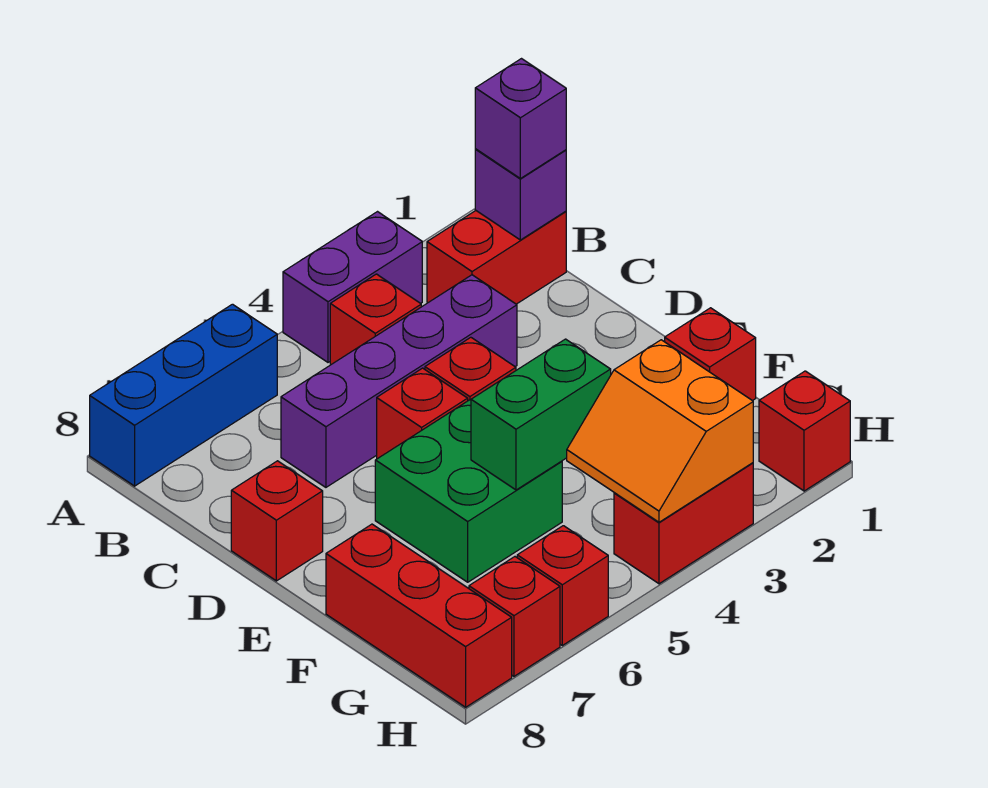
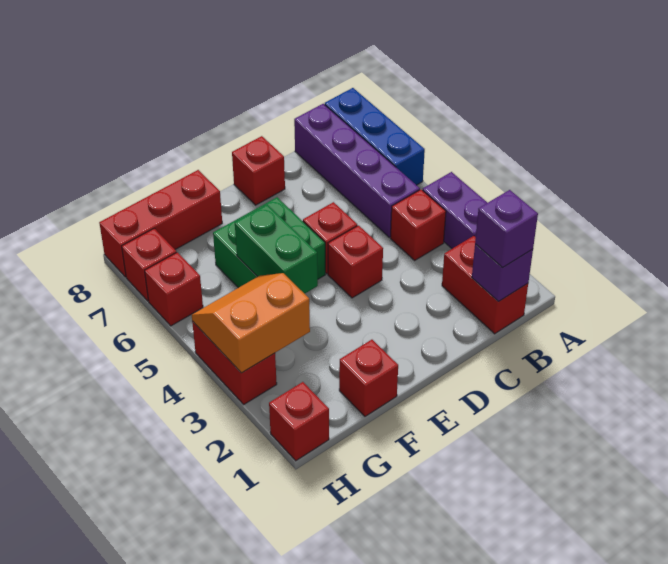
purple 1x4 brick [281,275,517,487] -> purple 1x4 brick moved to [294,104,420,237]

